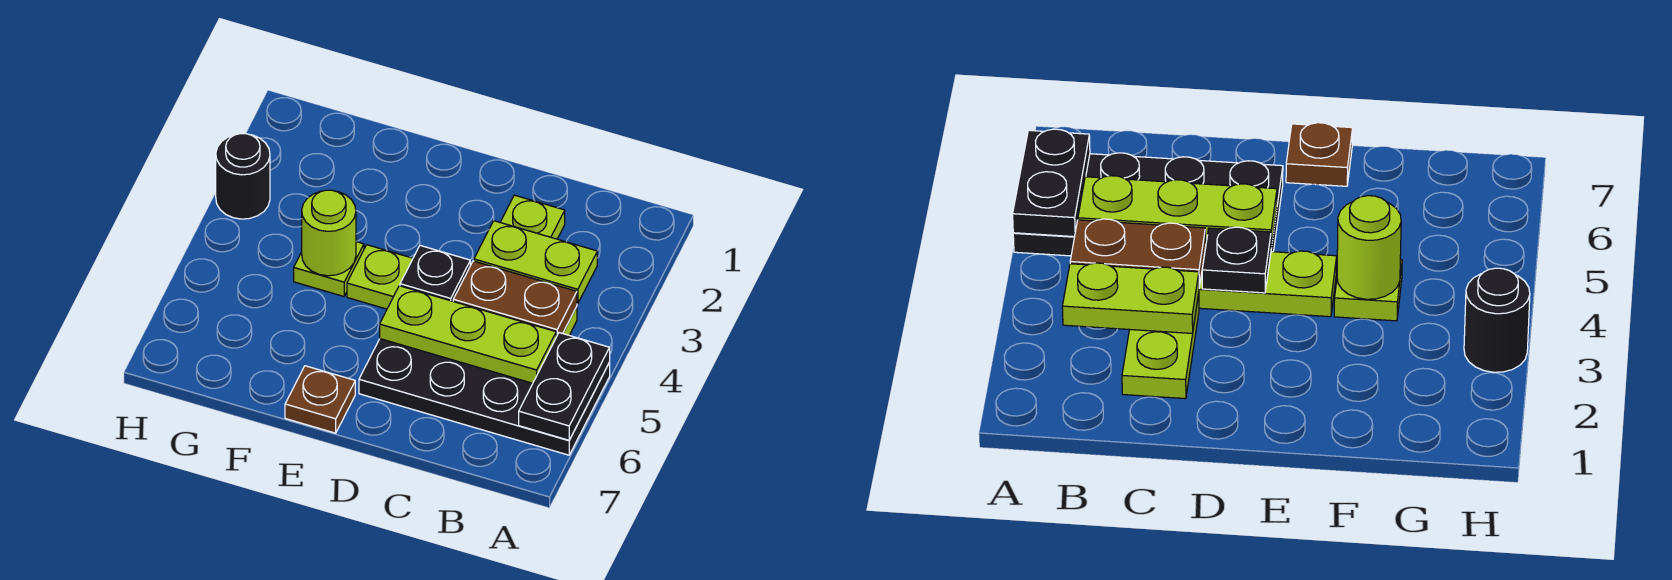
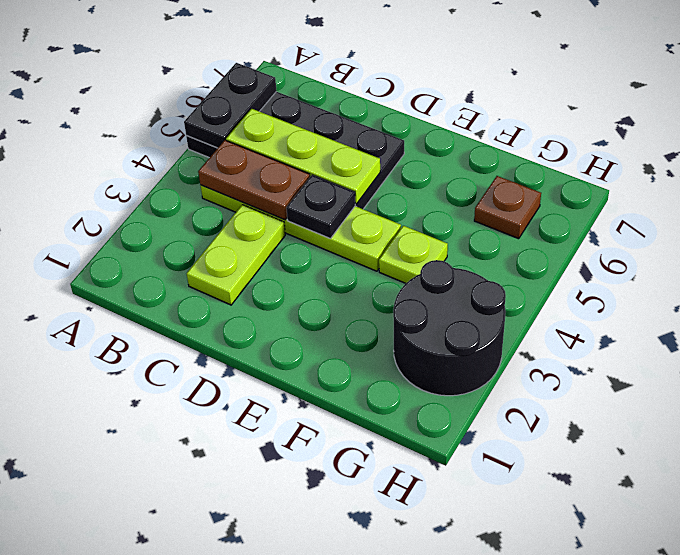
lime 1x2 plate [474,221,597,304] -> none
brown 1x1 plate [285,366,355,433] -> brown 1x1 plate moved to [474,176,541,239]
lime 1x1 round brick [302,190,356,276] -> none
black 1x1 round brick [216,134,270,219] -> black 2x2 round brick [393,260,506,396]

